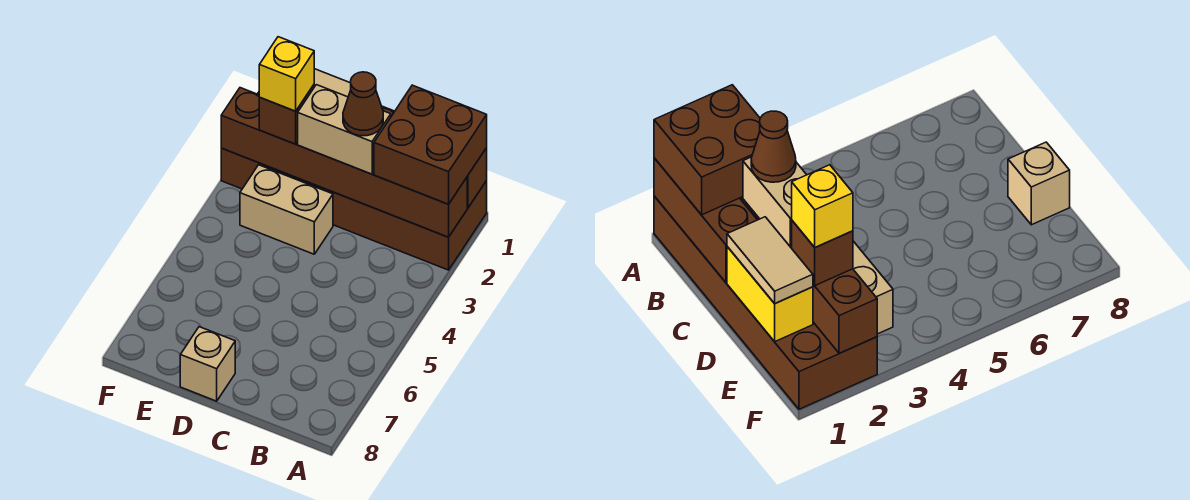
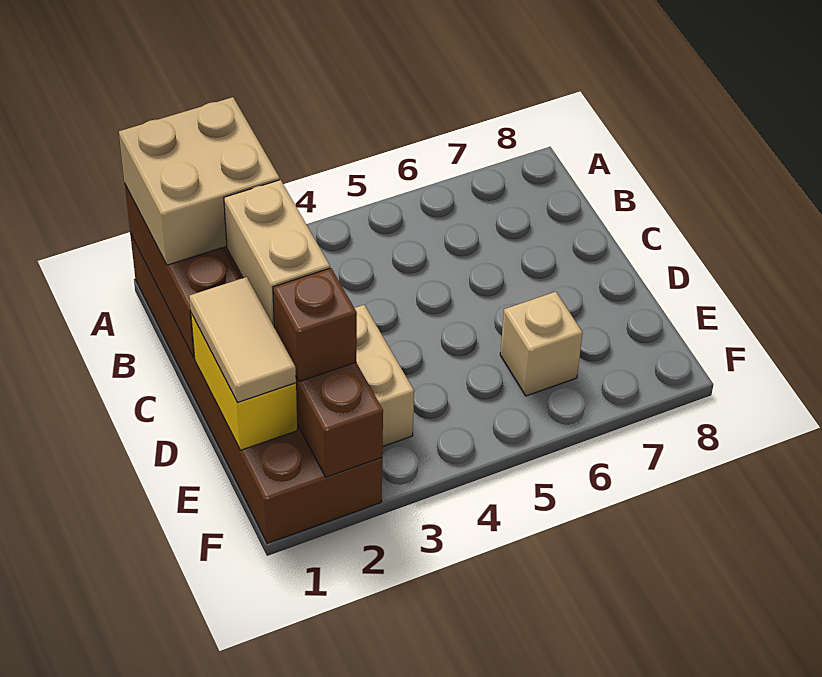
brown 2x2 brick [374,85,487,204] -> tan 2x2 brick [119,97,280,265]
brown 1x1 cone [343,72,383,136] -> none
tan 1x1 brick [180,327,235,401] -> tan 1x1 brick moved to [500,292,583,396]
yellow 1x1 brick [259,37,314,111] -> none

